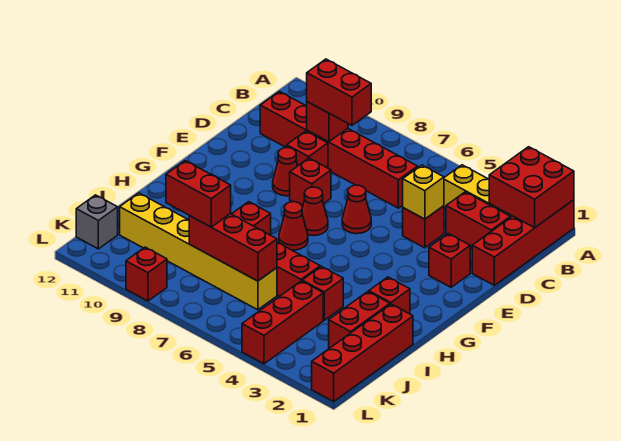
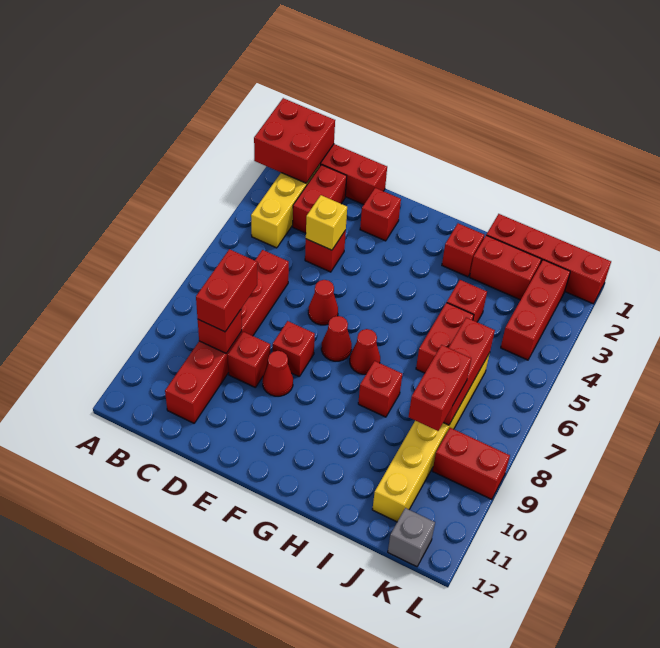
red 1x3 brick [242,281,323,364] -> red 1x3 brick turned to [501,260,570,360]
red 1x1 brick [126,247,167,301] -> red 1x2 brick [433,428,510,499]

